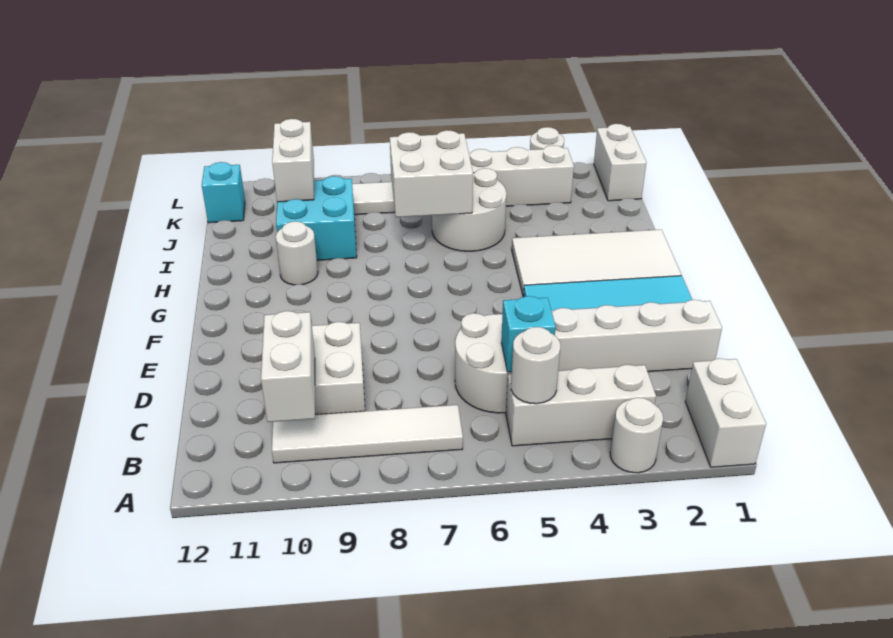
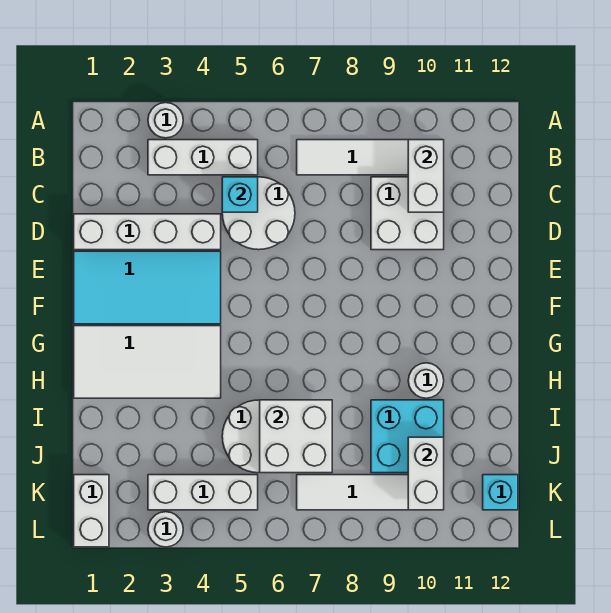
white 1x2 brick [685,358,766,467] -> none
white 1x1 round brick [511,327,560,404] -> none

